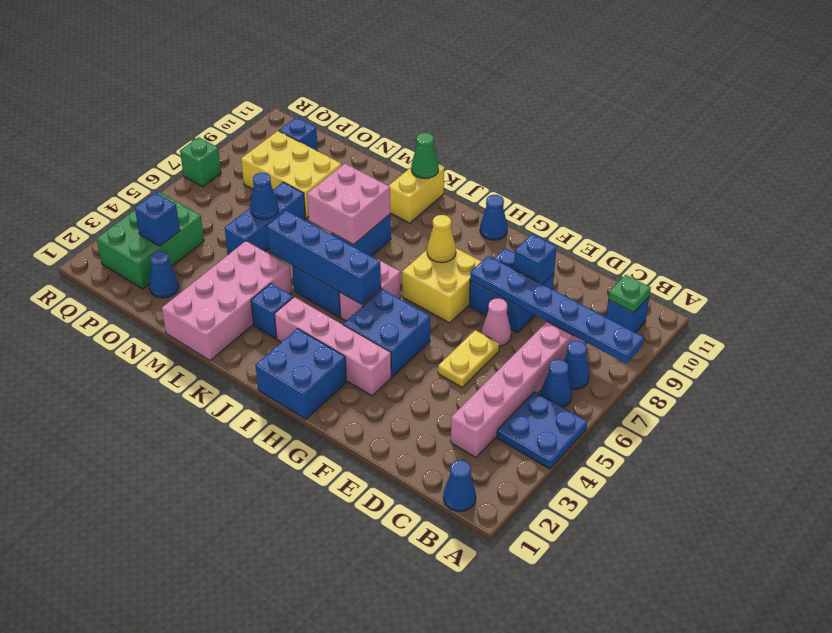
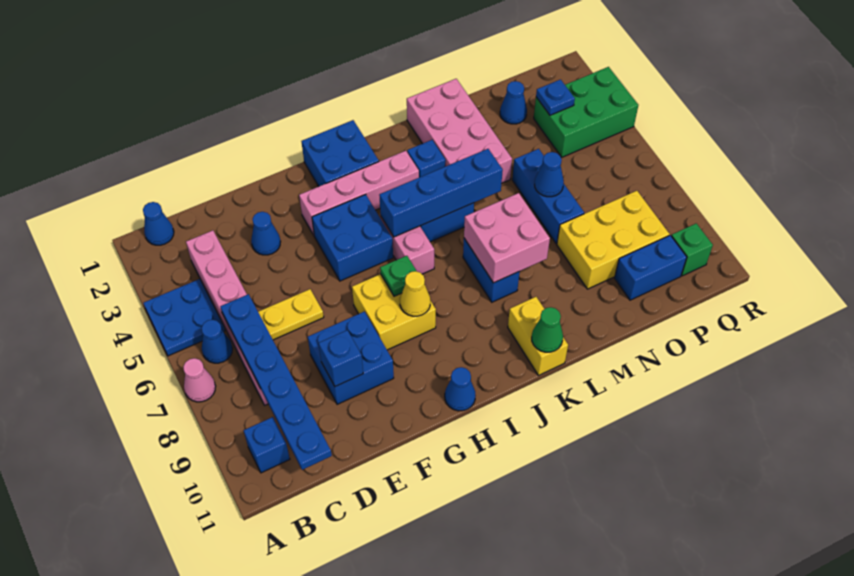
blue 1x6 plate [470,256,644,363] -> blue 1x6 plate turned to [220,294,332,470]
blue 1x1 cone [564,341,589,389] -> blue 1x1 cone moved to [251,212,281,255]
green 1x1 plate [608,275,651,313] -> green 1x1 plate moved to [380,256,416,296]
yellow 1x2 plate [438,330,499,387] -> yellow 1x2 plate turned to [258,289,324,340]
pink 1x1 cone [482,298,511,346] -> pink 1x1 cone moved to [183,358,216,402]
green 2x3 brick [97,192,204,289] -> green 2x3 brick turned to [534,67,638,157]
blue 1x1 brick [135,193,180,246] -> blue 1x1 plate [536,80,575,115]
blue 1x1 brick [279,117,318,151] -> blue 1x2 brick [614,235,687,300]
green 1x1 brick [180,137,221,187] -> green 1x1 brick moved to [671,223,713,276]

